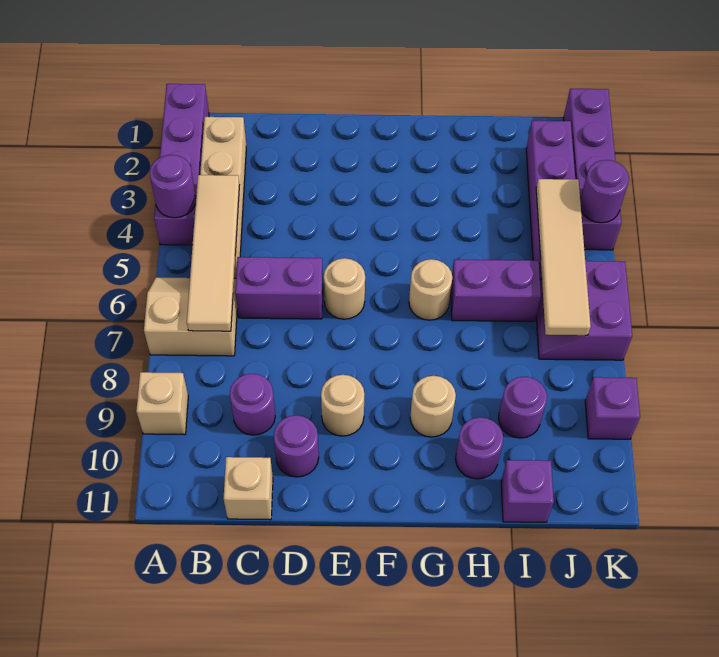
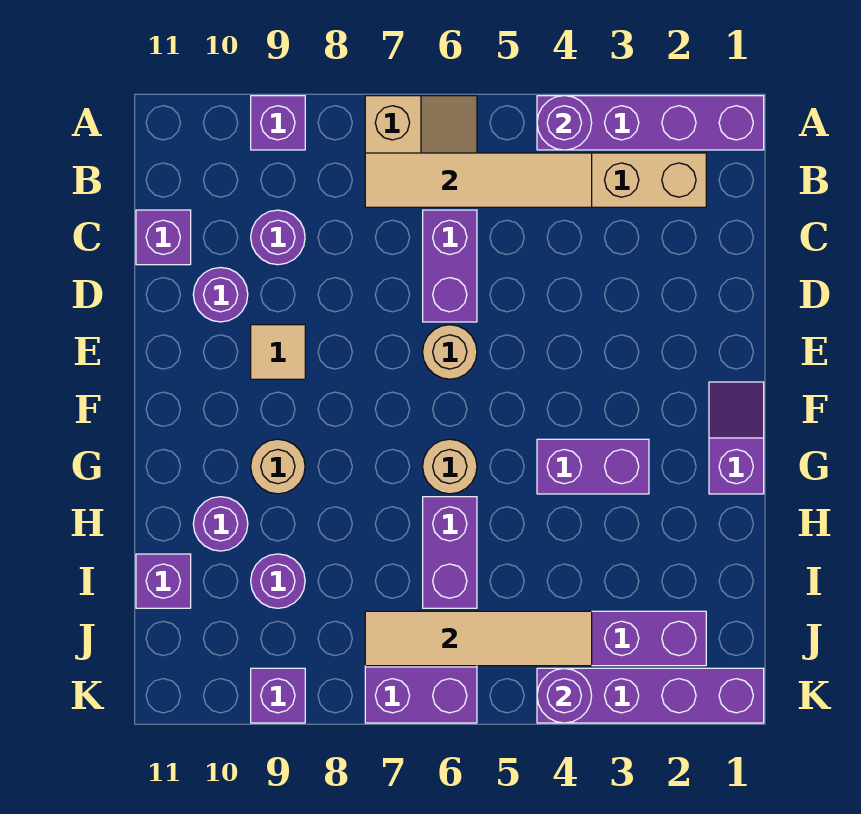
tan 1x1 brick [136,372,188,435] -> purple 1x1 brick [251,96,305,150]
tan 1x1 brick [224,457,273,520] -> purple 1x1 brick [136,210,191,265]
tan 1x1 round brick [321,375,364,436] -> tan 1x1 tile [251,325,305,379]
none -> purple 1x2 slope [709,382,764,494]
none -> purple 1x2 brick [537,439,649,494]

